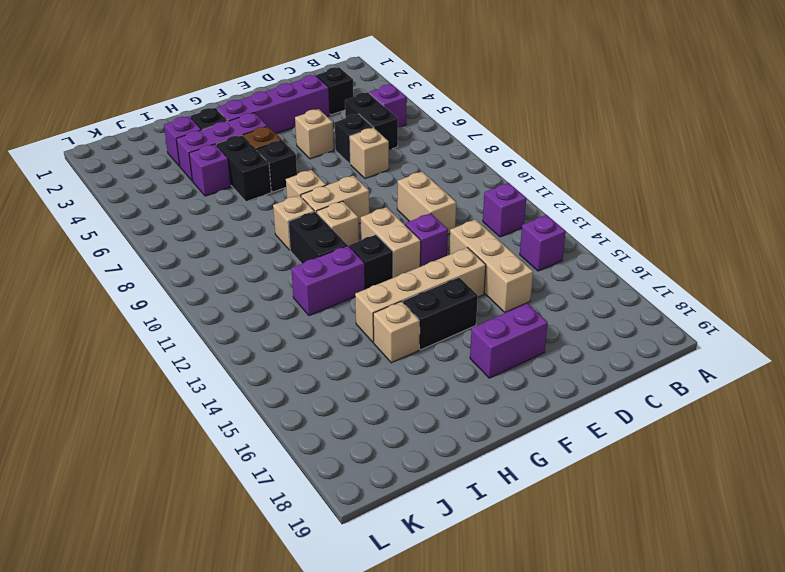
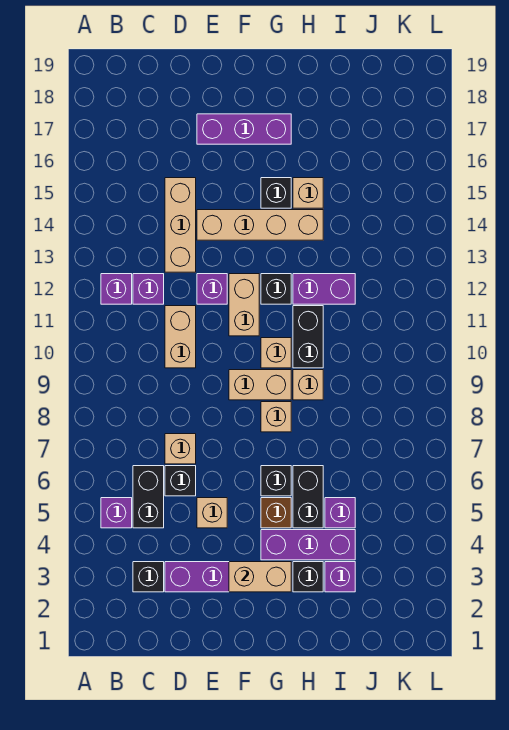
purple 1x1 brick [520,215,566,271] -> purple 1x1 brick moved to [133,274,164,304]
purple 1x2 brick [470,303,548,378] -> purple 1x3 brick [197,114,291,144]
none -> tan 1x2 brick [229,562,291,592]
black 1x2 brick [403,277,478,350] -> black 1x1 brick [261,178,291,208]

